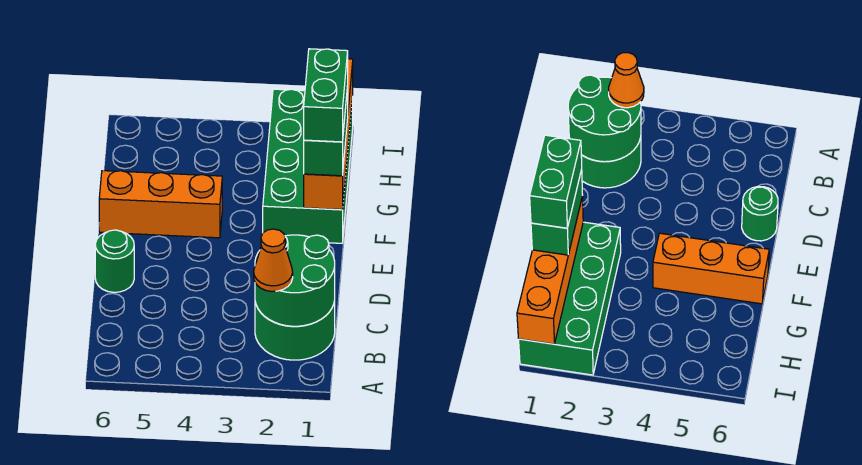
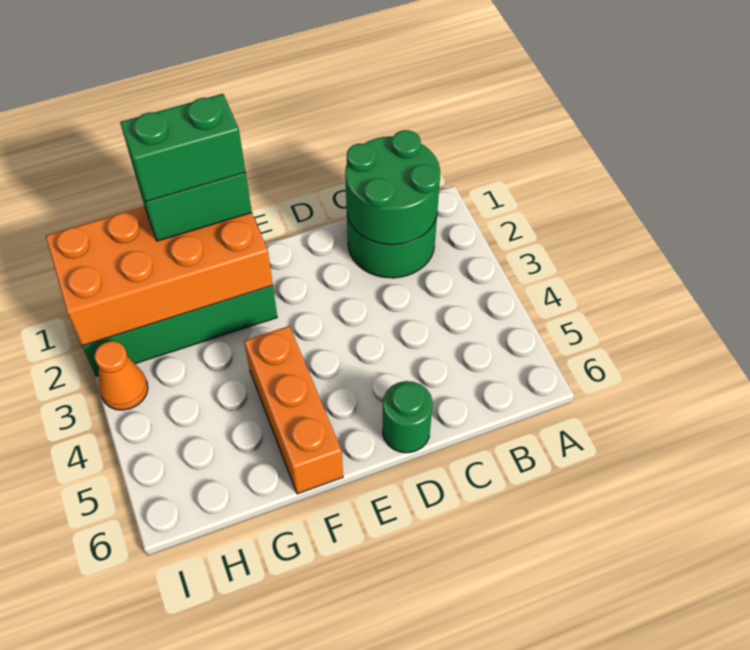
orange 1x1 cone [254,229,293,291] -> orange 1x1 cone moved to [95,341,148,410]
orange 1x4 brick [304,59,353,210] -> orange 2x4 brick [46,207,273,346]

